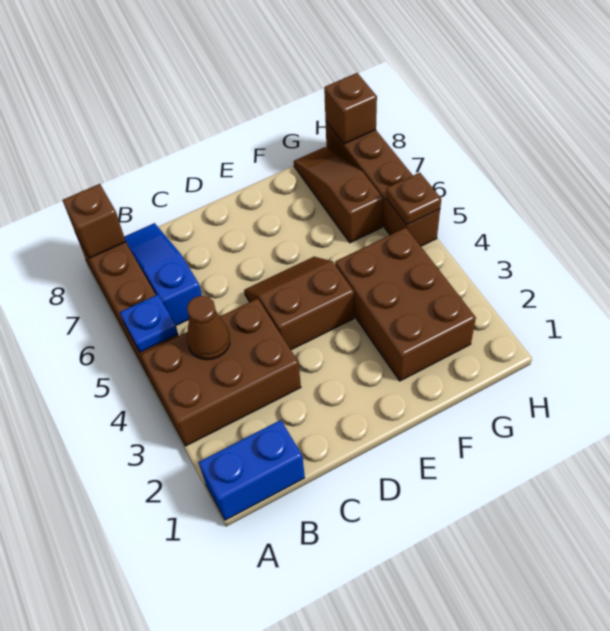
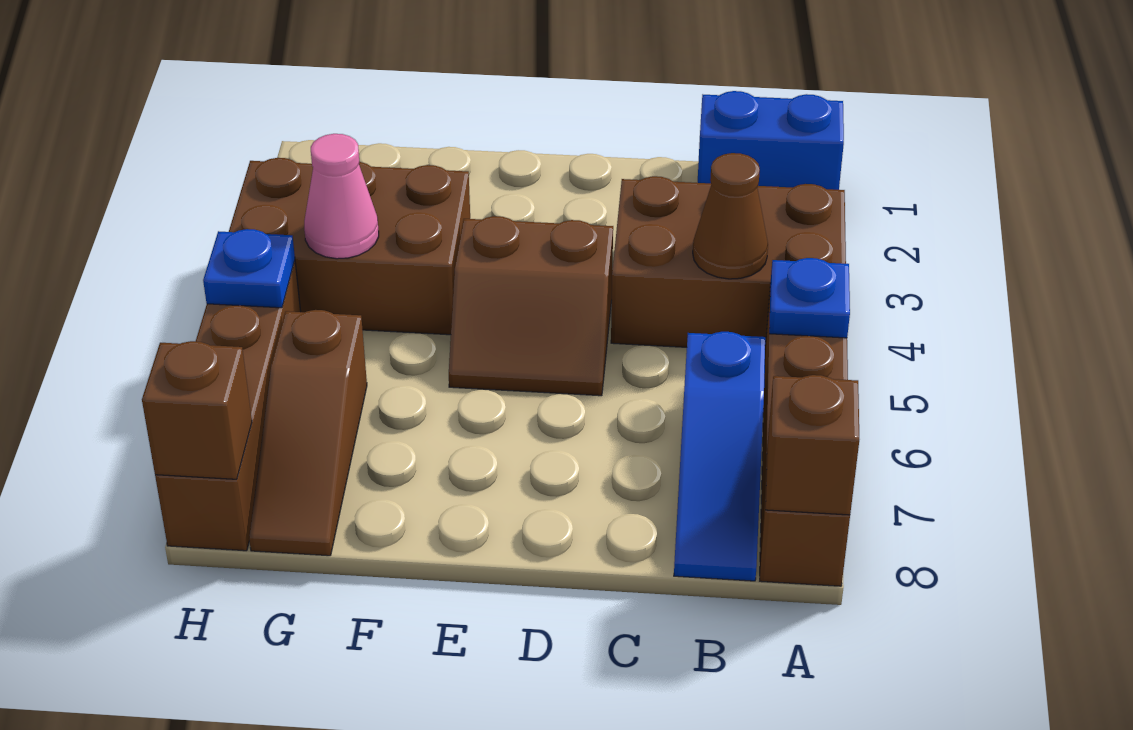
brown 2x3 brick [335,228,476,381] -> brown 2x3 brick turned to [229,158,470,335]
none -> pink 1x1 cone [304,134,379,259]
brown 1x1 plate [386,173,441,225] -> blue 1x1 plate [203,229,295,308]

